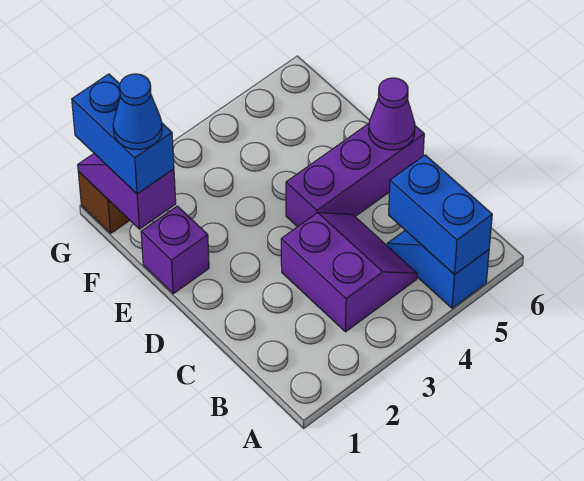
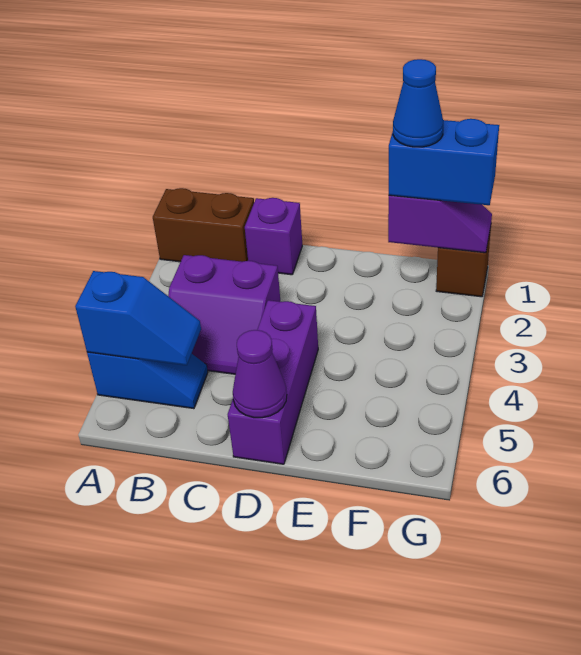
none -> brown 1x2 brick [153,188,254,262]
blue 1x2 brick [389,155,492,275] -> blue 1x2 slope [75,271,201,365]
purple 1x1 brick [141,206,209,294] -> purple 1x1 brick moved to [245,198,302,275]

